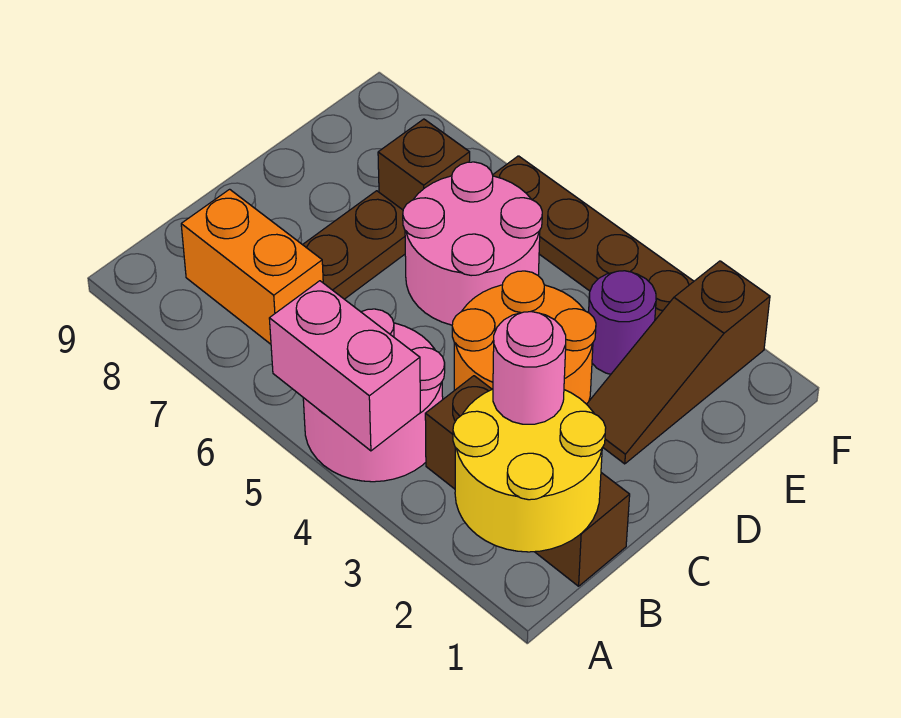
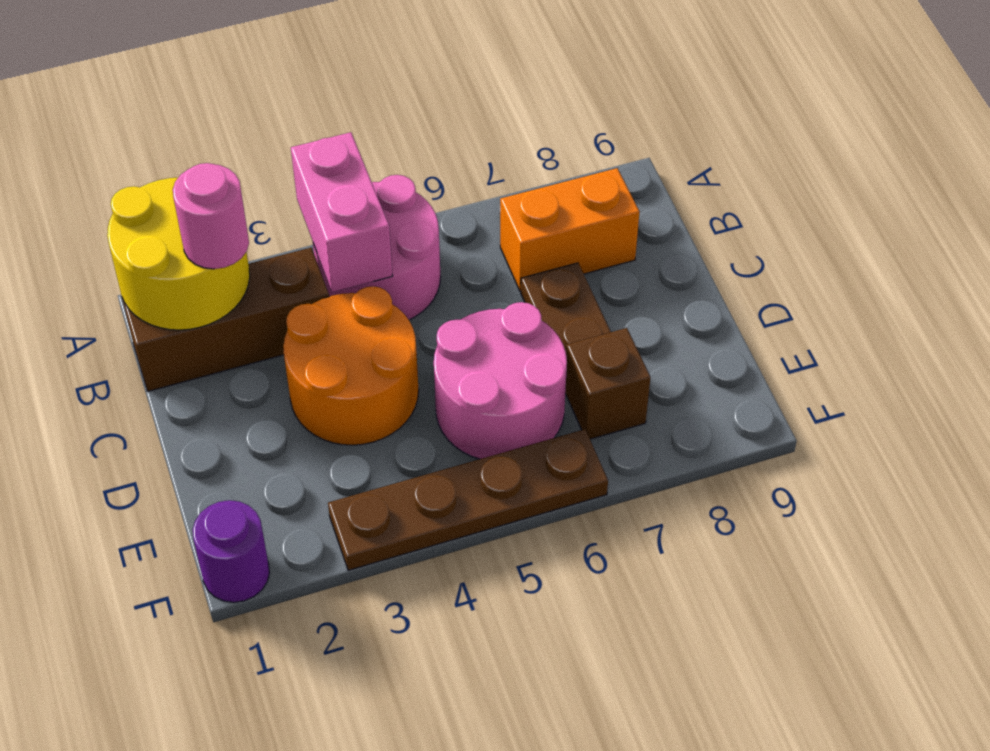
pink 1x2 brick [269,281,420,451] -> pink 1x2 brick turned to [291,132,393,292]
brown 1x3 slope [587,261,770,464] -> none
purple 1x1 round brick [589,271,656,374] -> purple 1x1 round brick moved to [193,500,270,602]

